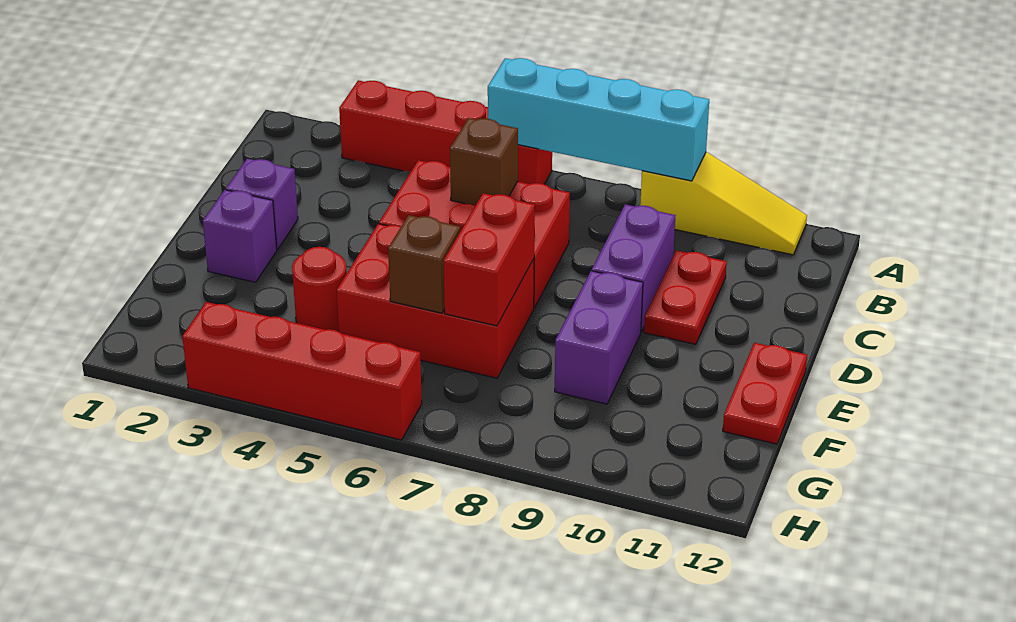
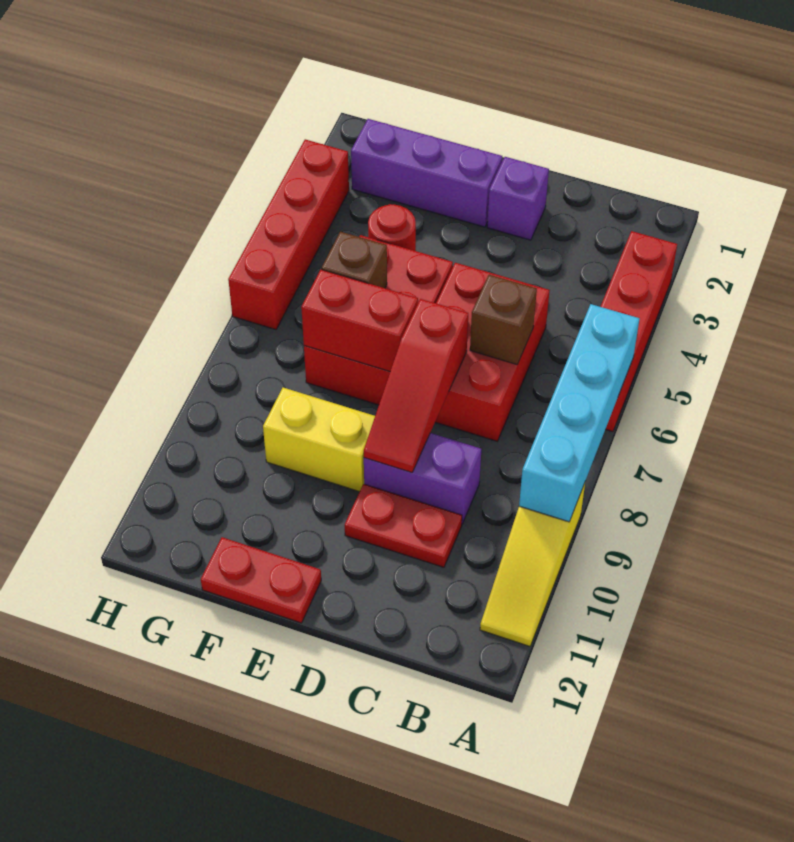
none -> red 1x3 slope [364,299,468,473]
purple 1x1 brick [203,190,277,282] -> purple 1x3 brick [351,119,502,227]
purple 1x2 brick [555,271,643,404] -> yellow 1x2 brick [263,388,375,492]

